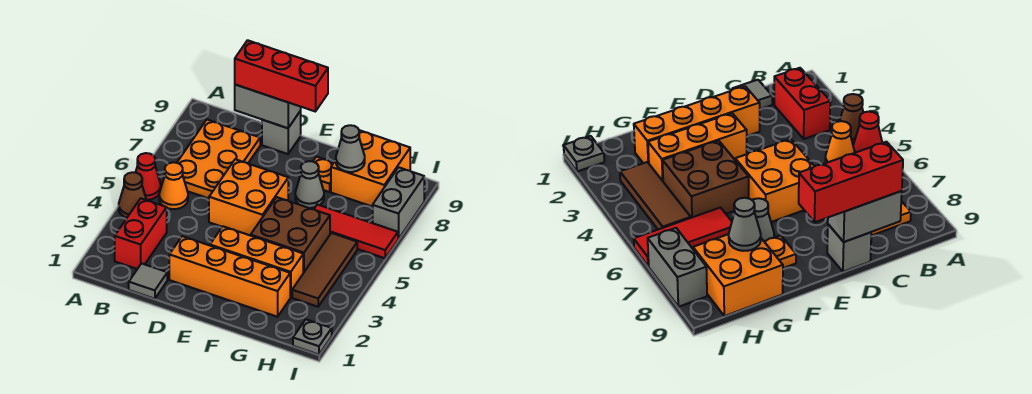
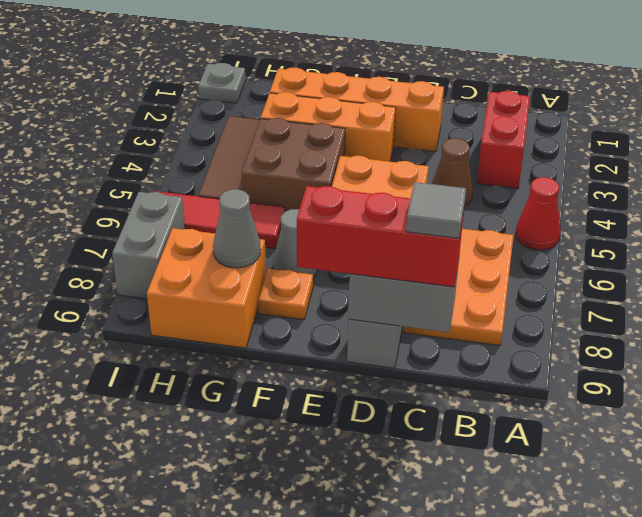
brown 1x1 cone [119,172,146,218] -> brown 1x1 cone moved to [432,138,473,207]
orange 1x1 cone [159,162,188,209] -> none
grey 1x1 tile [129,263,167,299] -> grey 1x1 tile moved to [406,182,466,238]

